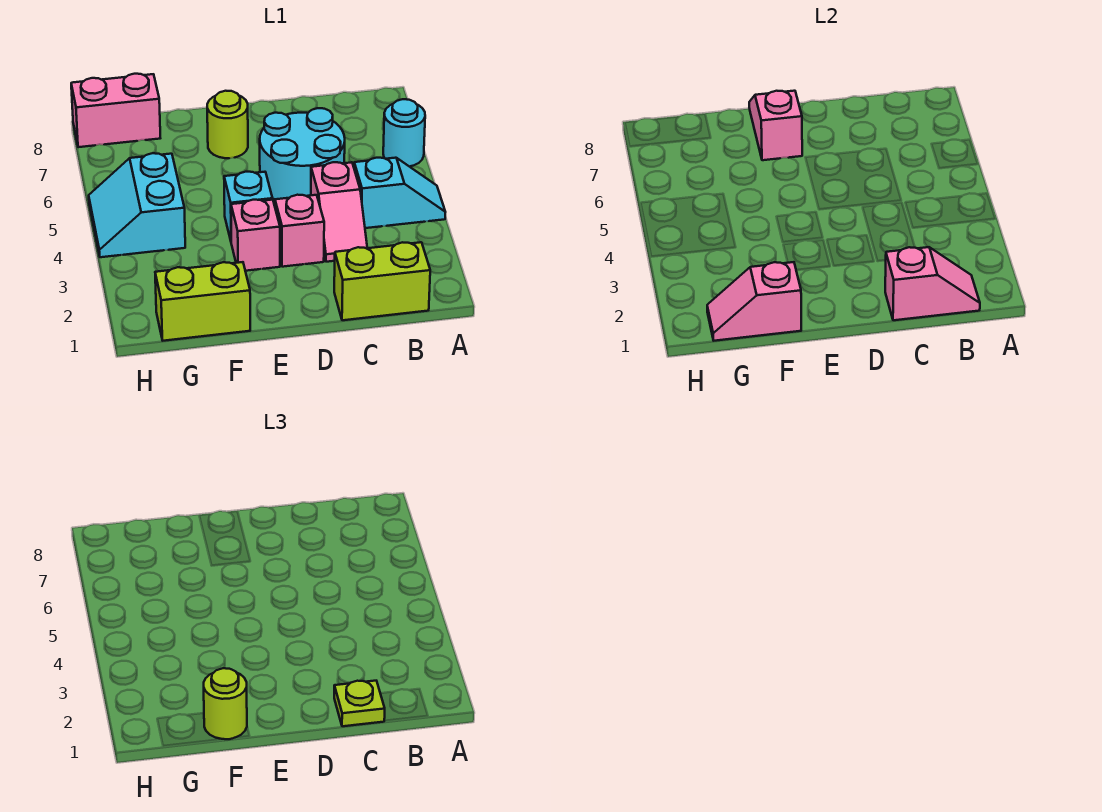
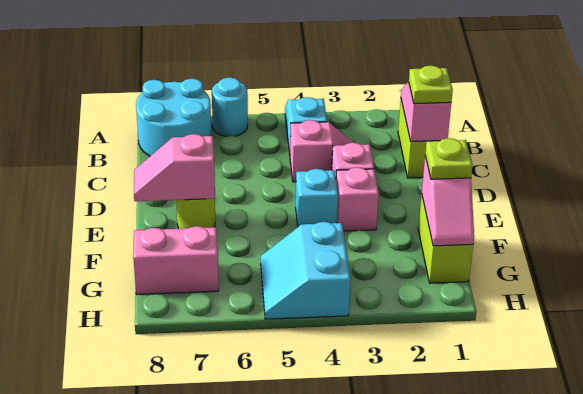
cyan 2x2 round brick [260,108,345,199] -> cyan 2x2 round brick moved to [136,79,211,156]
lime 1x1 round brick [204,668,247,739] -> lime 1x1 plate [425,138,473,179]
cyan 2x2 slope [89,153,185,257] -> cyan 2x2 slope turned to [261,222,351,319]
pink 1x2 brick [71,74,160,147] -> pink 1x2 brick turned to [133,226,219,294]

